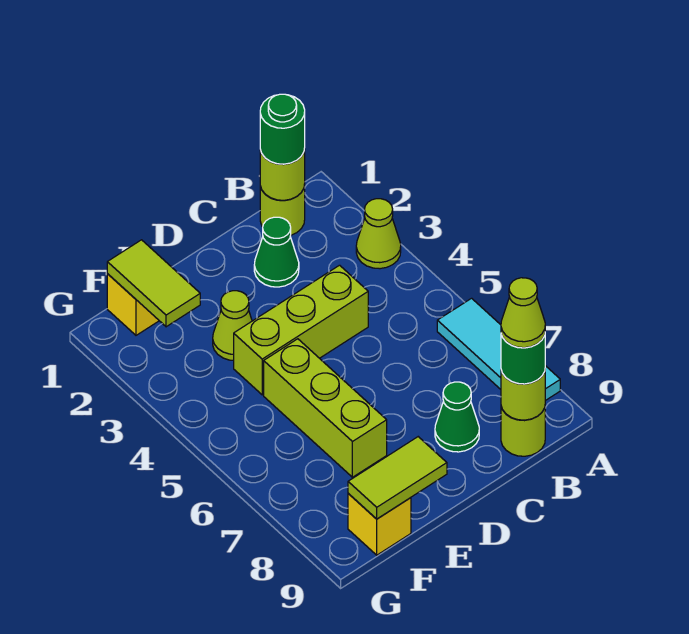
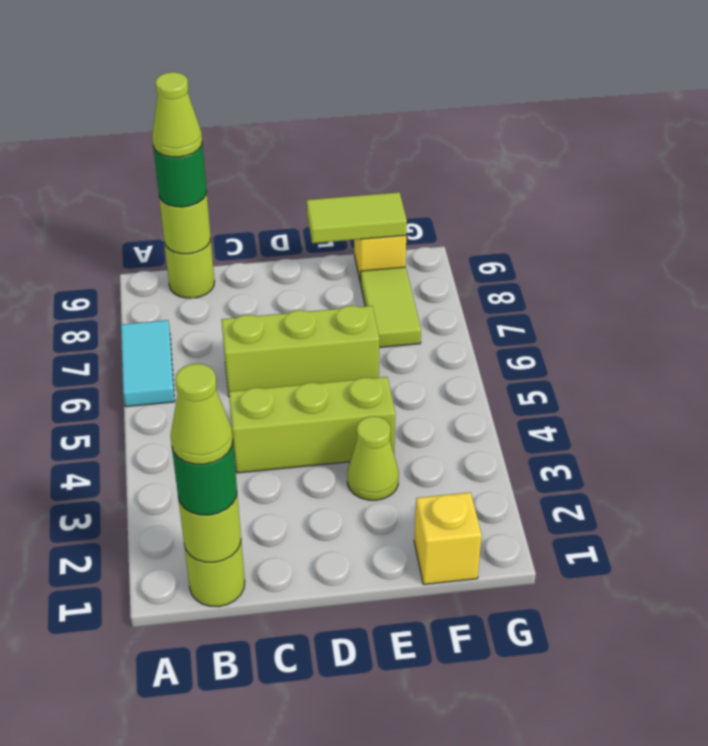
lime 1x1 cone [356,199,401,269] -> lime 1x1 cone moved to [170,364,233,464]
cyan 1x3 tile [437,298,560,401] -> cyan 1x2 tile [121,320,175,407]
green 1x1 cone [254,217,299,287] -> none
green 1x1 cone [435,382,479,452] -> none
lime 1x3 brick [264,339,387,477] -> lime 1x3 brick turned to [222,306,379,396]
lime 1x2 tile [107,240,200,327] -> lime 1x2 tile moved to [361,267,421,348]

